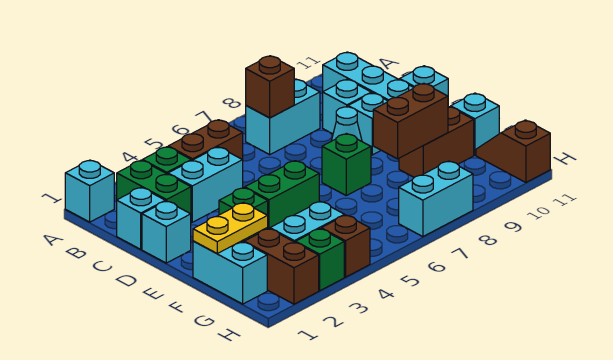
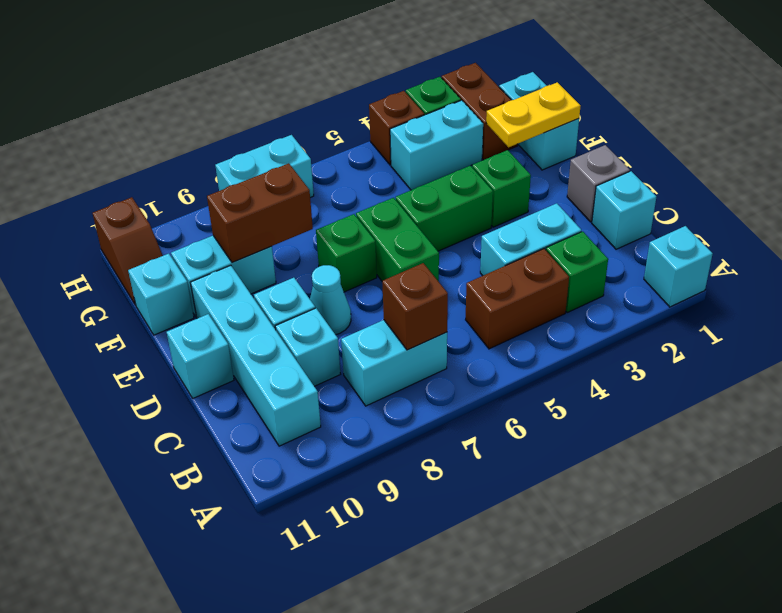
green 1x2 brick [117,160,191,214] -> green 1x2 brick moved to [356,198,439,282]
cyan 1x1 brick [142,201,191,263] -> grey 1x1 brick [567,145,630,222]
brown 1x2 brick [399,107,474,177] -> cyan 1x2 brick [171,236,276,316]

